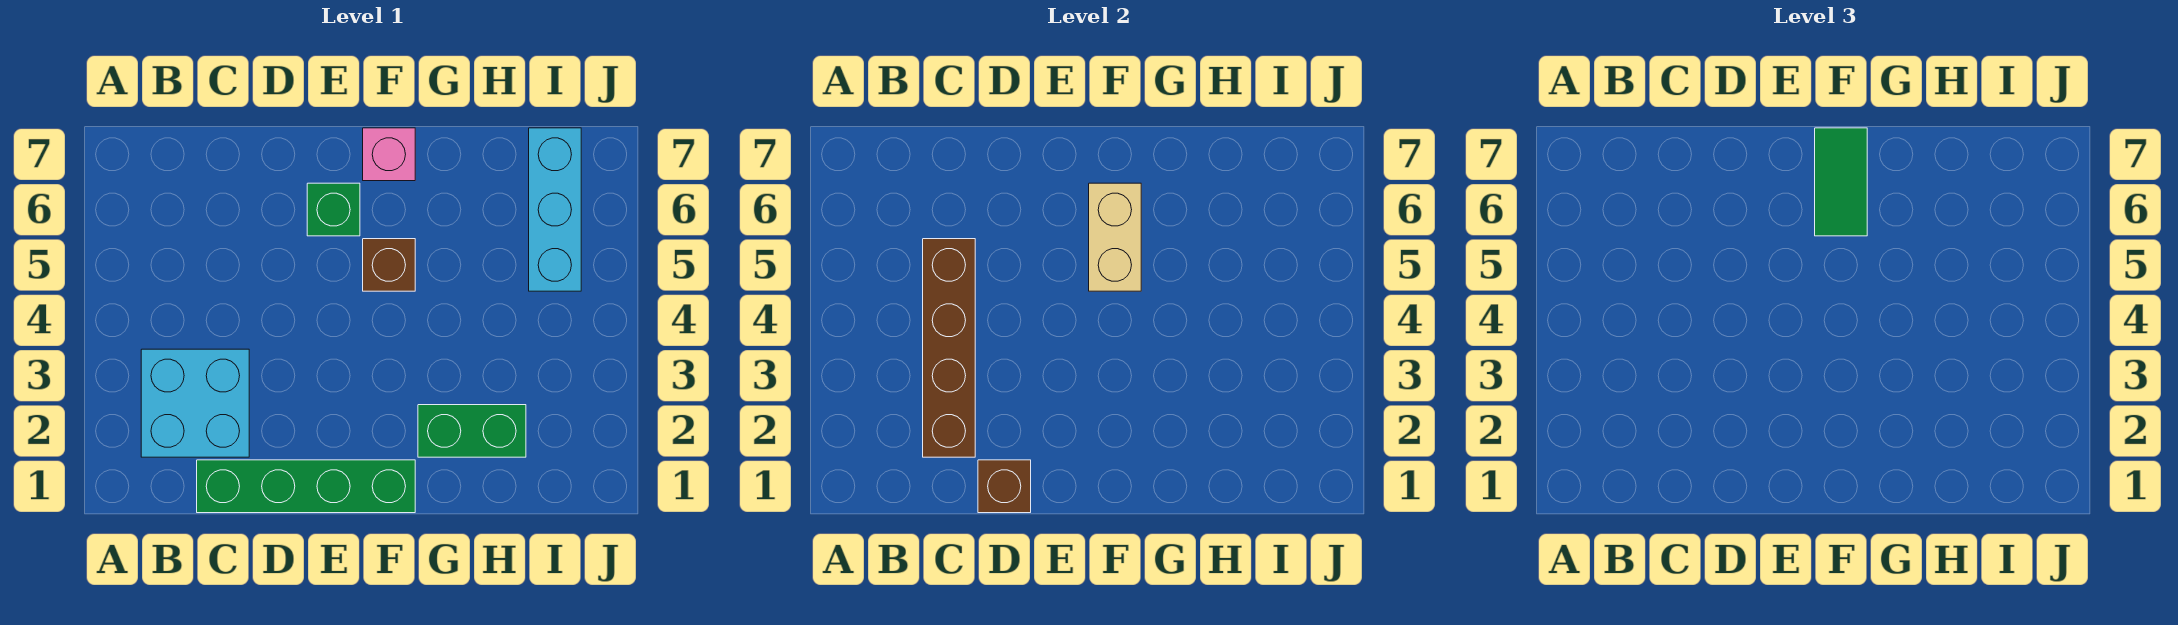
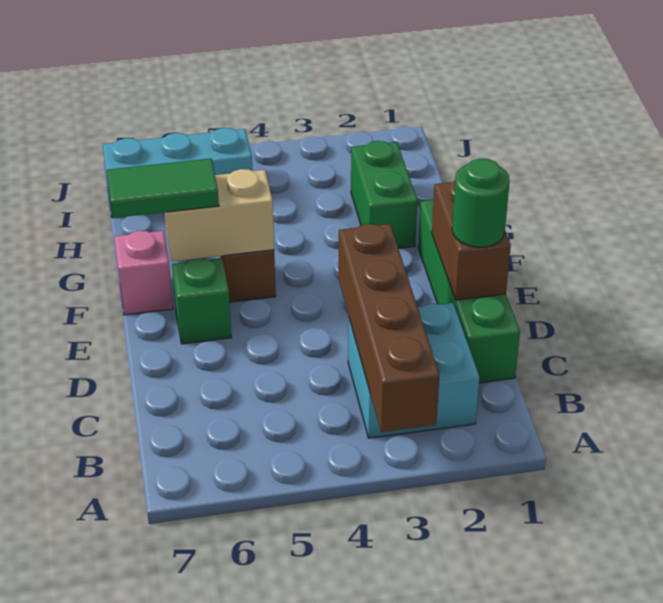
brown 1x4 brick [923,239,975,457] -> brown 1x4 brick turned to [339,224,440,432]
brown 1x1 brick [978,460,1031,513] -> brown 1x2 brick [432,180,511,300]
none -> green 1x1 round brick [452,158,510,247]

